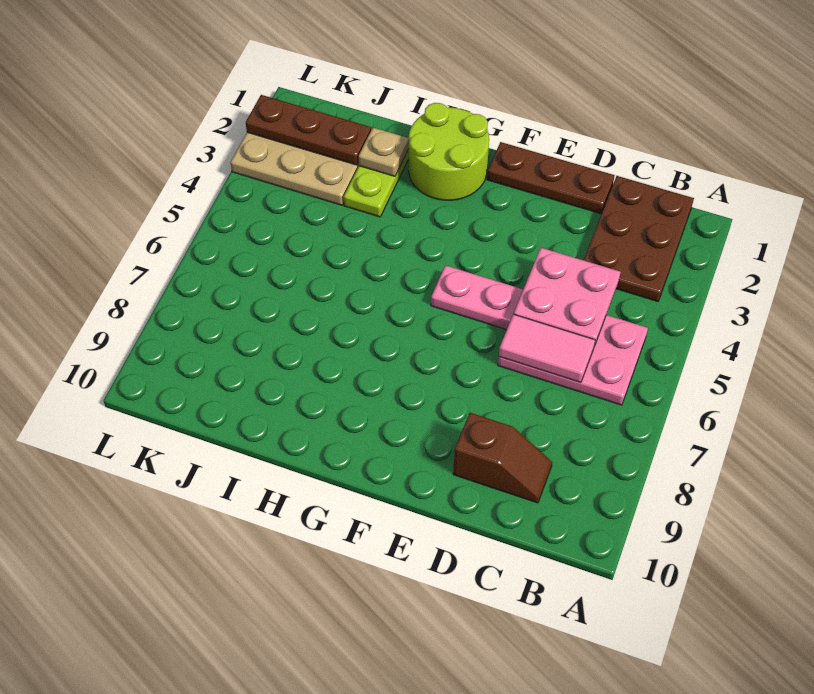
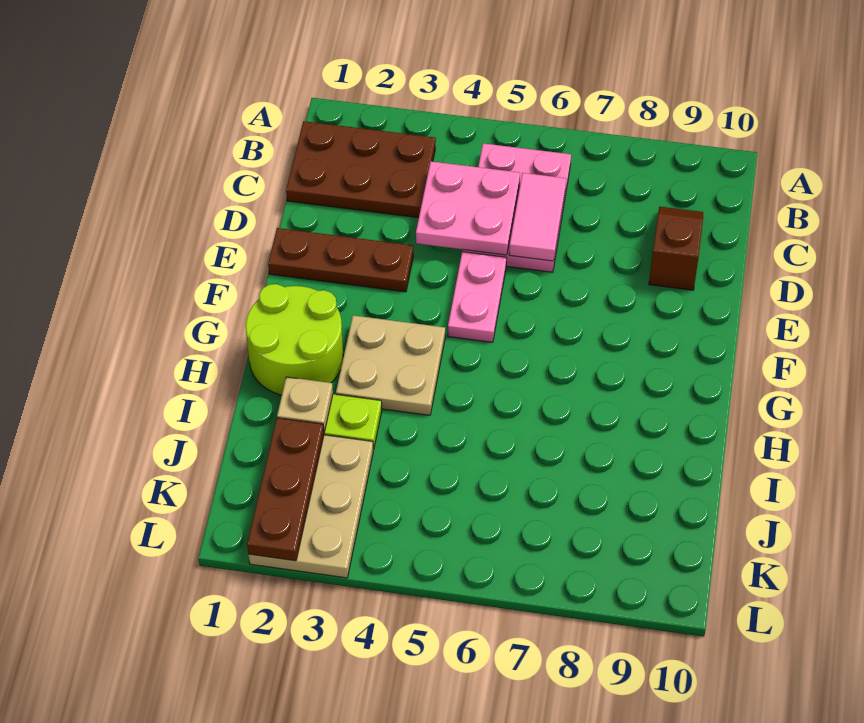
brown 1x3 plate [487,142,615,214] -> brown 1x3 plate turned to [268,228,413,292]
none -> tan 2x2 plate [336,315,445,415]

